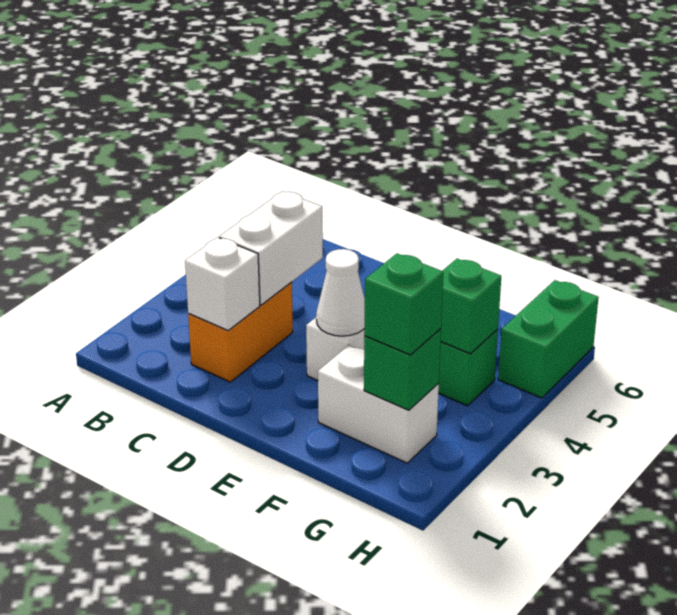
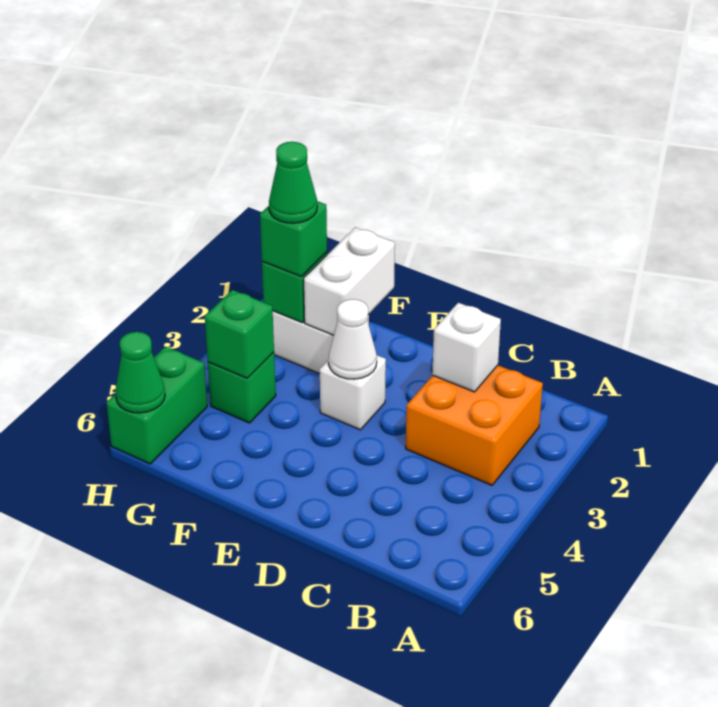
orange 1x2 brick [188,282,293,382] -> orange 2x2 brick [406,365,543,485]
white 1x2 brick [219,191,323,305] -> white 1x2 brick moved to [304,228,395,336]
none -> green 1x1 cone [269,142,317,223]
none -> green 1x1 cone [115,332,165,413]

